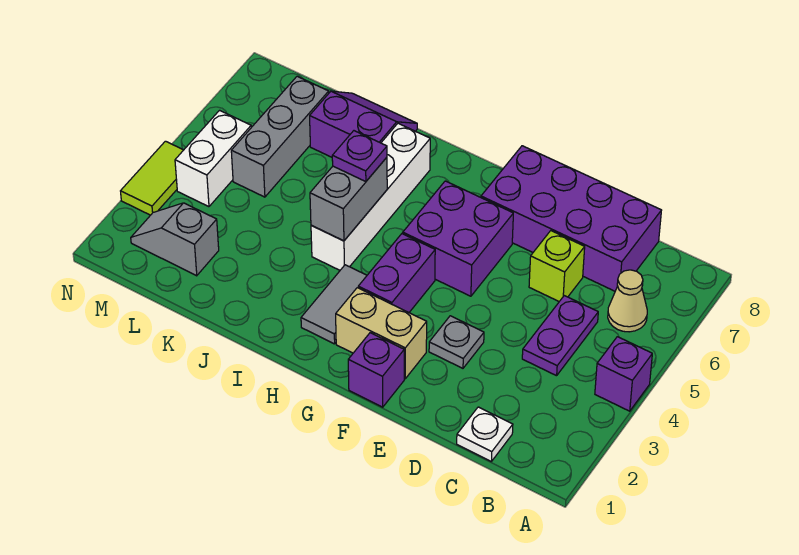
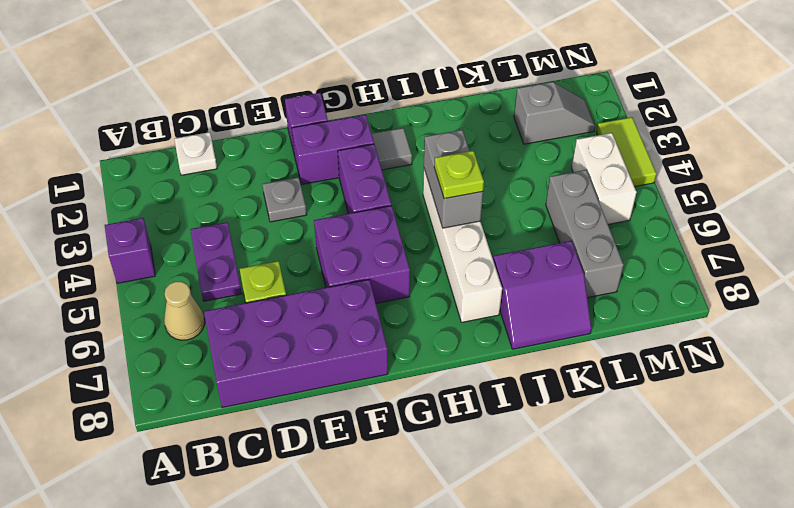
tan 1x2 brick [336,288,427,379] -> purple 1x2 brick [292,115,374,185]
grey 1x2 tile [301,265,367,344] -> grey 1x1 tile [372,128,412,170]
purple 1x1 plate [332,131,387,182] -> lime 1x1 plate [434,151,484,199]

